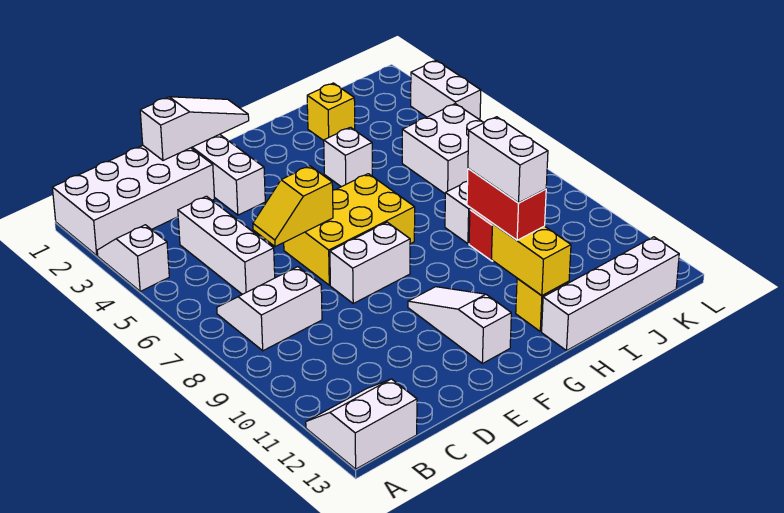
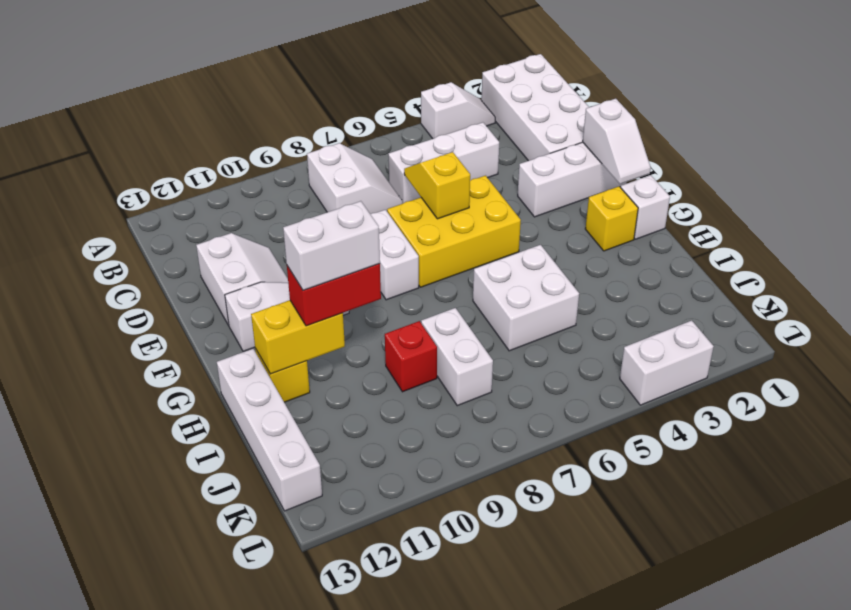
white 2x2 slope [306,379,417,469] -> white 2x2 slope moved to [196,233,288,325]
white 1x3 slope [140,97,249,160] -> white 1x2 slope [583,99,651,184]
yellow 2x3 brick [284,174,415,285] -> yellow 2x3 brick turned to [387,176,521,287]
white 1x1 brick [324,127,372,187] -> white 1x1 brick moved to [621,175,670,239]
yellow 1x1 brick [307,83,355,141] -> yellow 1x1 brick moved to [585,186,638,251]
white 2x2 brick [402,104,484,193] -> white 2x2 brick moved to [473,245,579,351]

